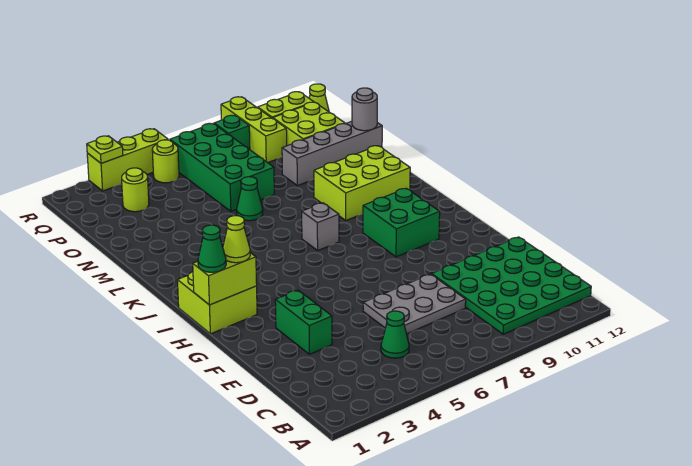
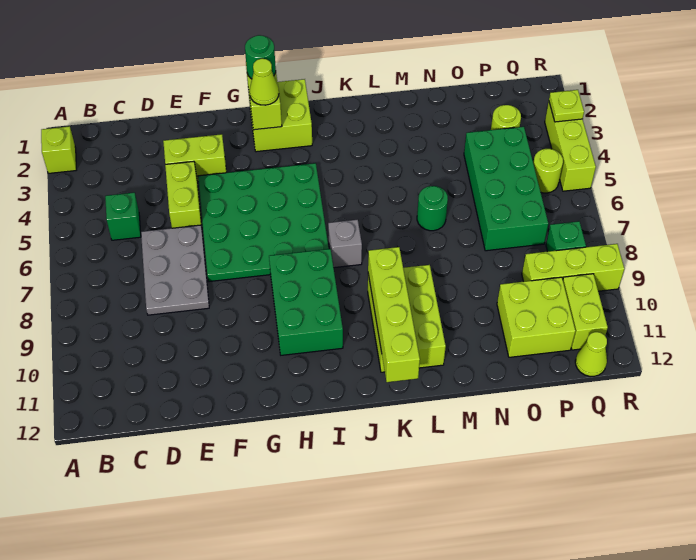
none -> lime 1x1 brick [41,126,76,173]
green 4x4 plate [432,237,591,334] -> green 4x4 plate moved to [198,163,329,282]
green 1x1 cone [381,311,409,358] -> green 1x1 brick [105,193,141,240]
green 1x2 brick [275,290,332,354] -> lime 1x2 brick [163,134,226,182]
none -> lime 1x2 brick [165,161,202,228]
green 1x1 cone [198,225,226,272] -> green 1x1 round brick [245,35,276,79]
green 2x2 brick [363,188,440,257] -> green 2x3 brick [269,249,343,355]
none -> lime 1x4 brick [368,247,420,382]
green 1x1 cone [237,177,263,221] -> green 1x1 round brick [417,186,448,231]
green 2x4 brick [170,123,274,211] -> green 2x4 brick turned to [464,127,548,251]
grey 1x4 brick [282,121,382,186] -> none
grey 1x1 round brick [352,88,377,131] -> none

